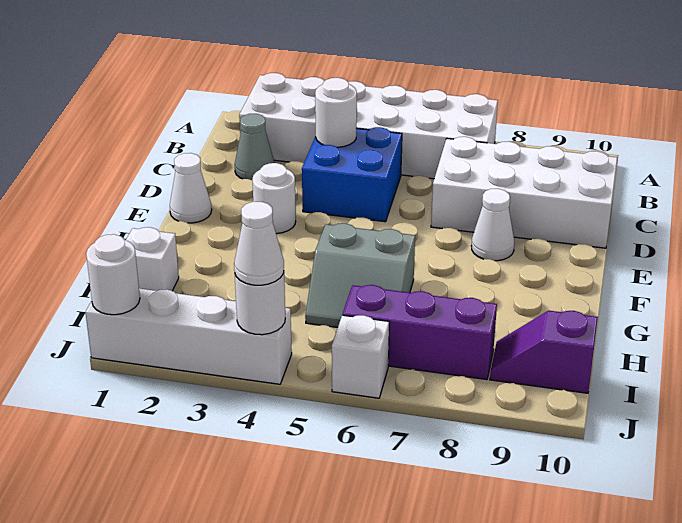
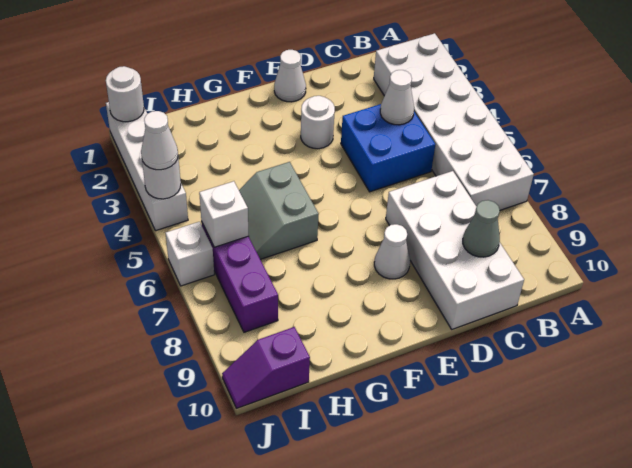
grey 1x1 cone [235,114,274,180] -> grey 1x1 cone moved to [463,200,500,257]
white 1x1 round brick [315,78,357,147] -> white 1x1 cone [380,70,414,125]
white 1x1 brick [126,227,179,291] -> white 1x1 brick moved to [199,181,248,247]
purple 1x2 slope [490,311,598,393] -> purple 1x2 slope turned to [222,327,310,408]

